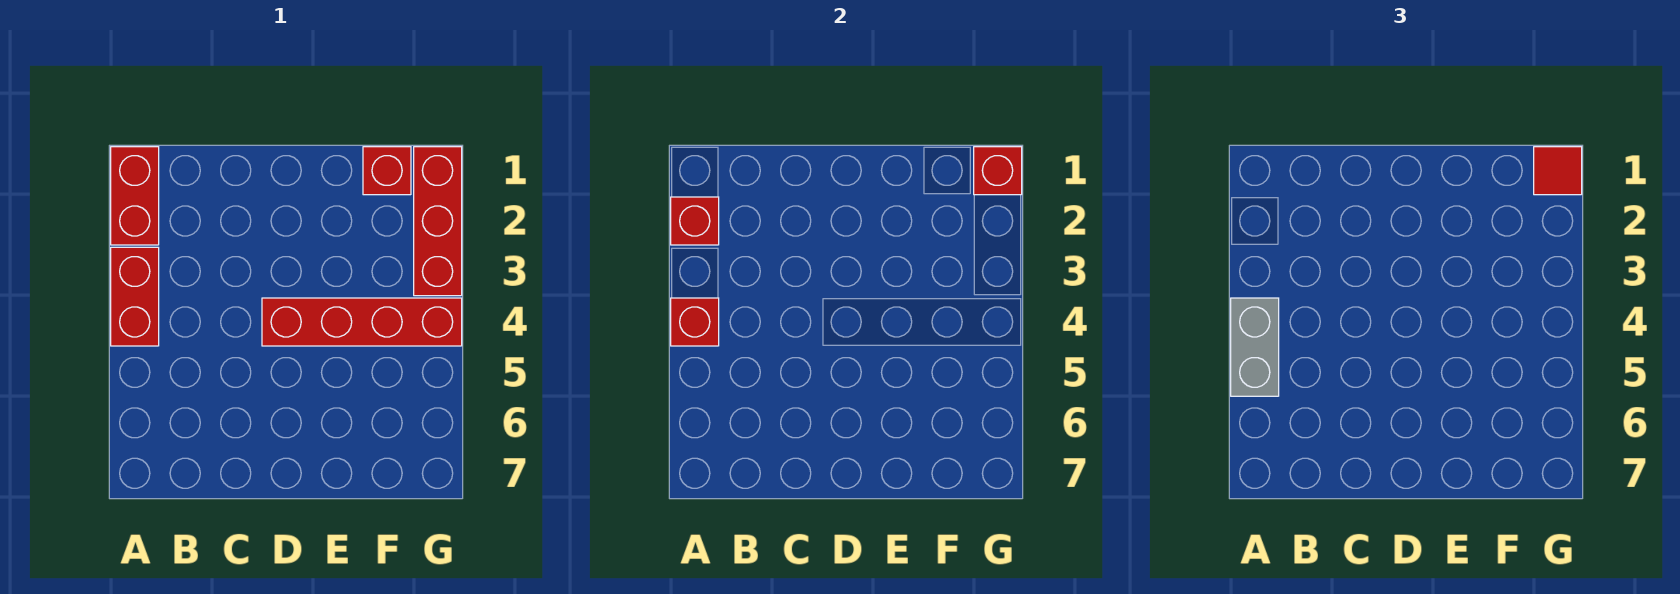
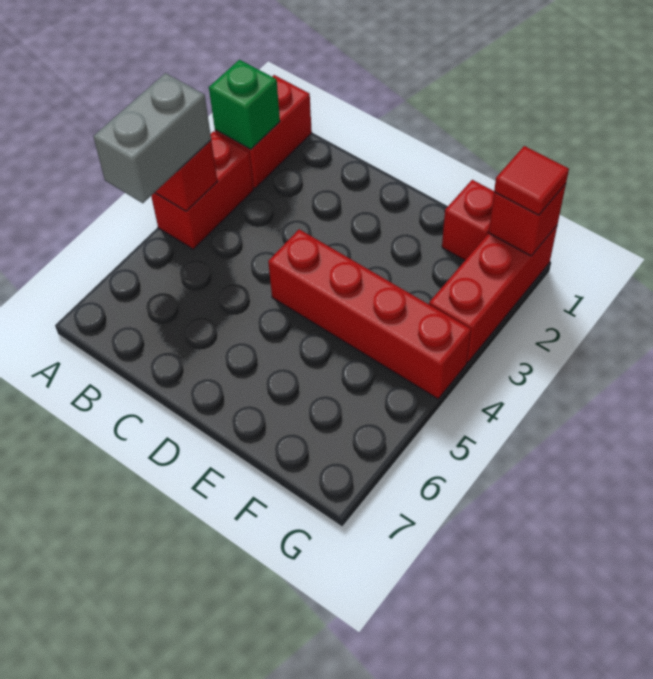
red 1x1 brick [671,197,719,245] -> green 1x1 brick [209,60,280,149]

